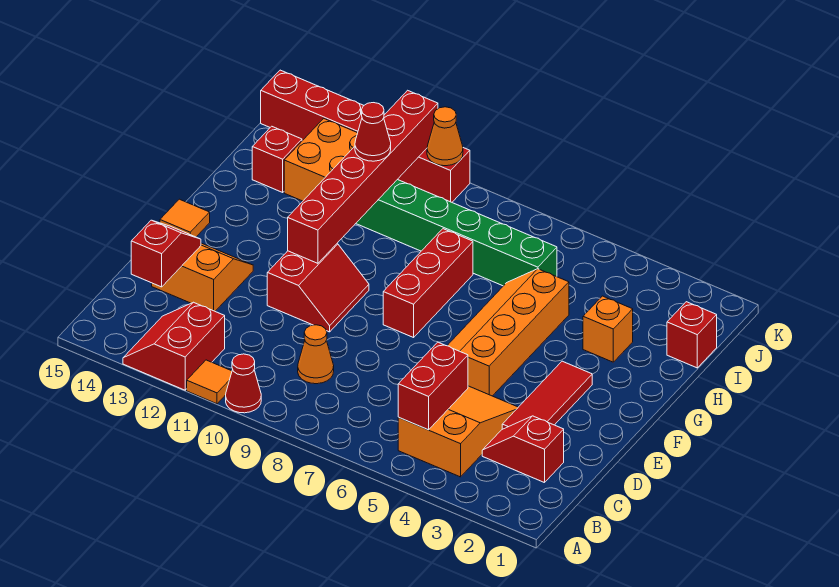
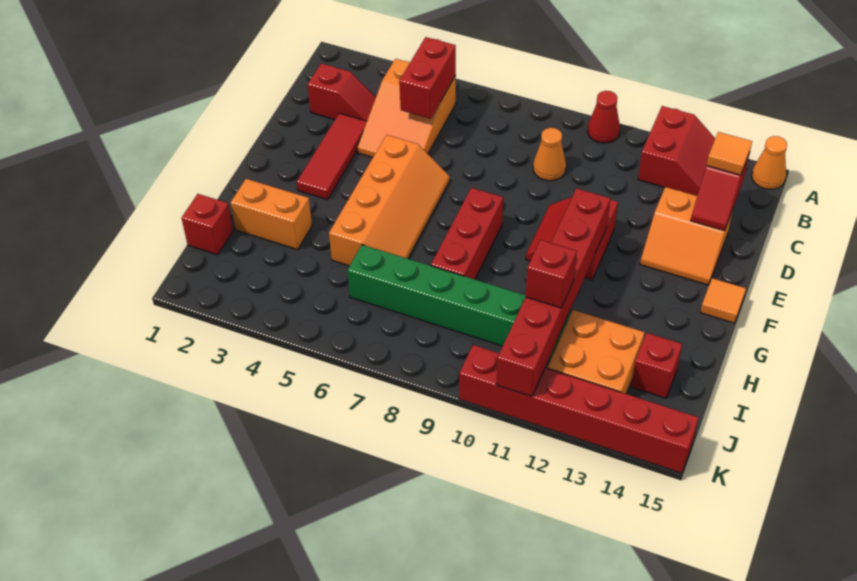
orange 1x1 tile [187,360,232,404] -> orange 1x1 tile moved to [707,132,752,175]
orange 1x1 brick [583,296,633,362] -> orange 1x2 brick [231,179,312,249]
red 1x1 cone [355,103,391,161] -> red 1x1 brick [526,240,577,308]
orange 1x1 cone [427,107,463,166] -> orange 1x1 cone moved to [752,136,787,189]

